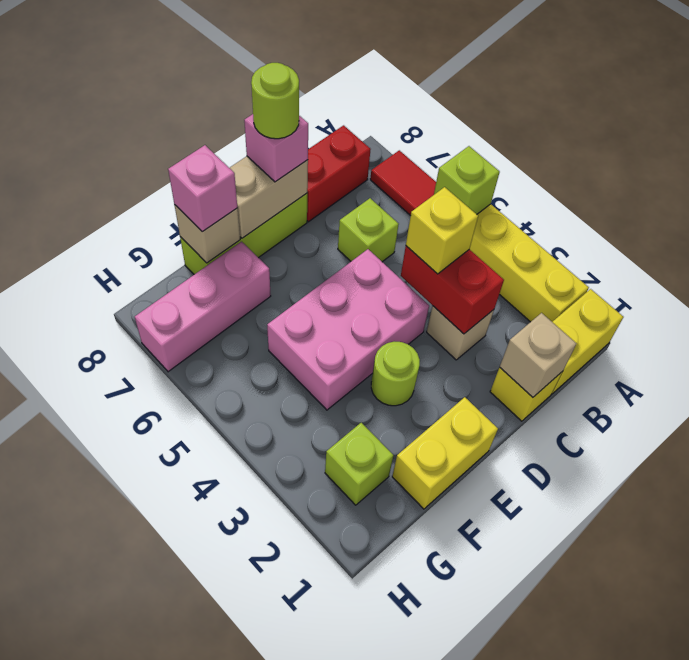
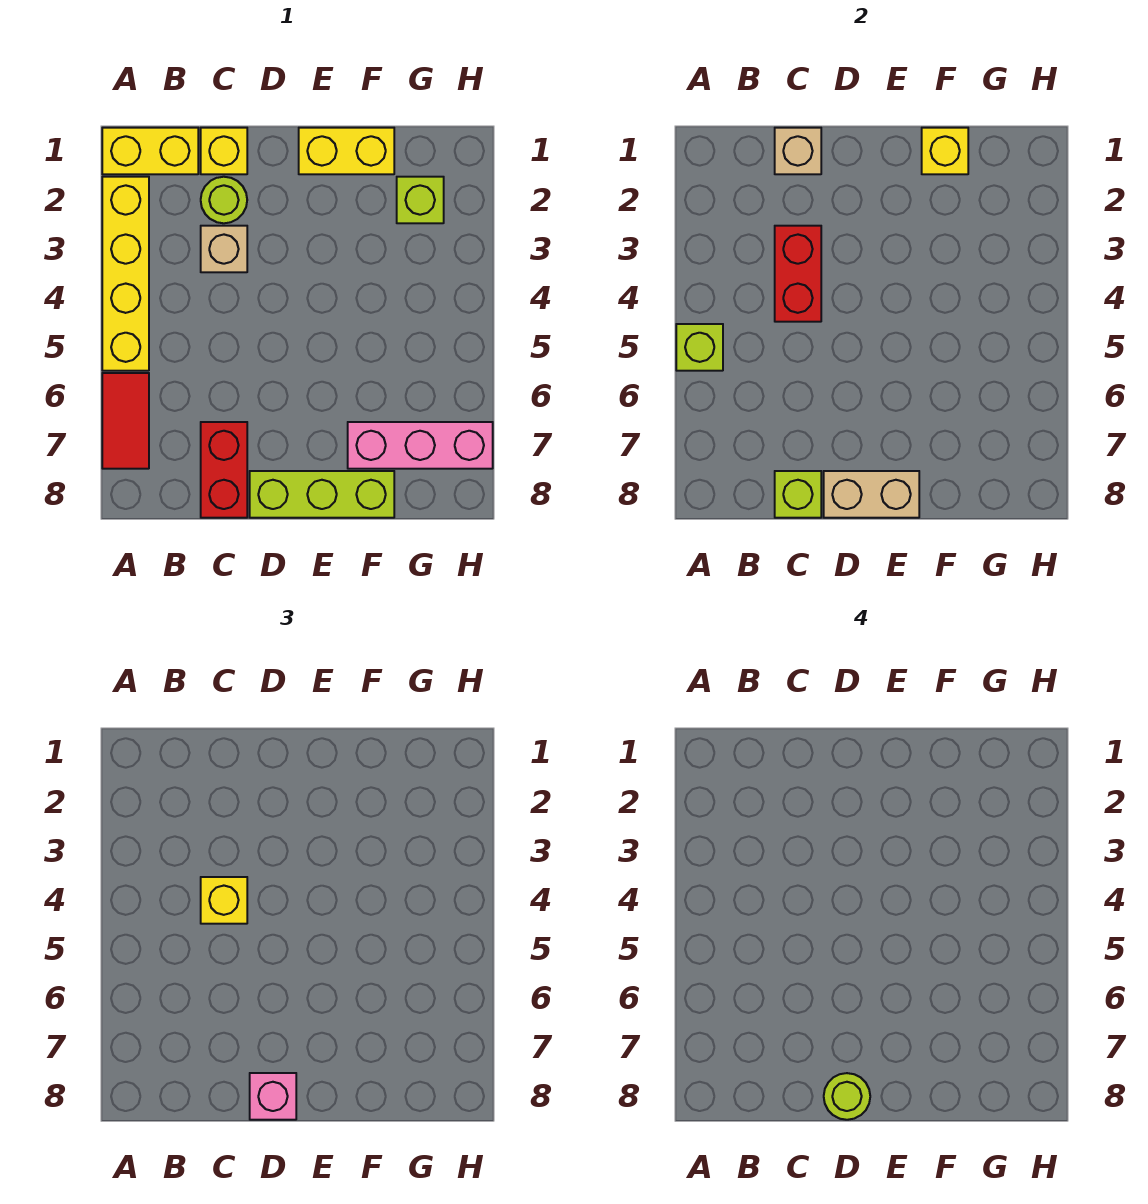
red 1x2 brick [307,125,371,222] -> red 1x2 brick turned to [201,422,247,518]
lime 1x1 brick [338,198,399,262] -> lime 1x1 brick moved to [775,471,821,518]
pink 2x3 brick [267,249,429,410] -> none
lime 1x1 round brick [371,342,420,406] -> lime 1x1 round brick moved to [201,177,247,223]
none -> yellow 1x1 brick [922,128,968,174]
tan 1x1 brick [174,204,240,263] -> none
pink 1x1 brick [168,145,237,232] -> none

